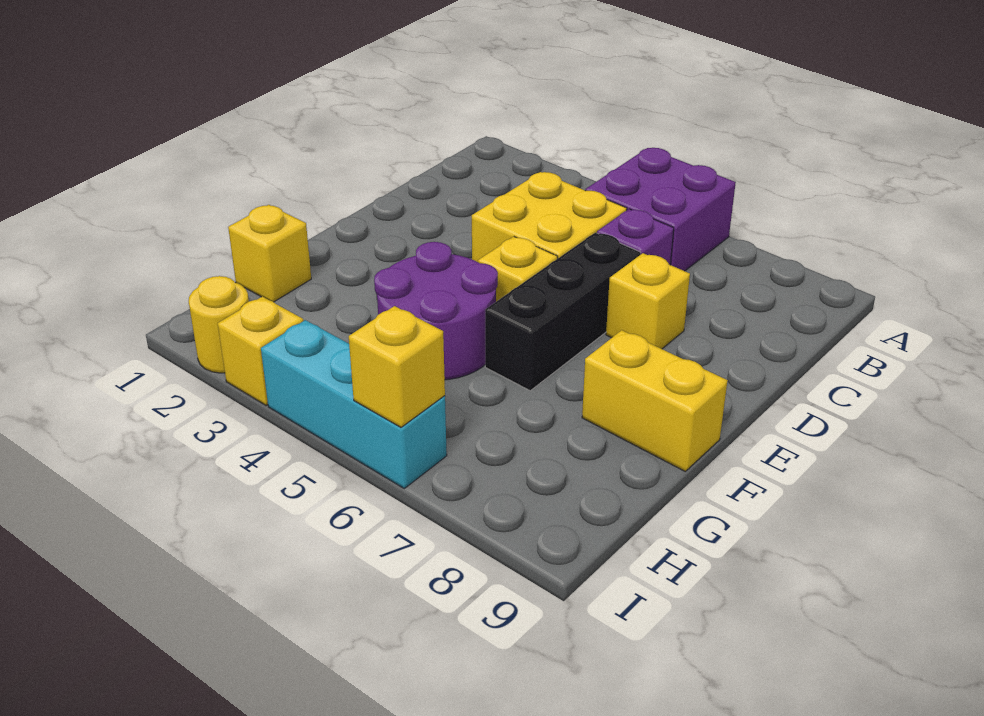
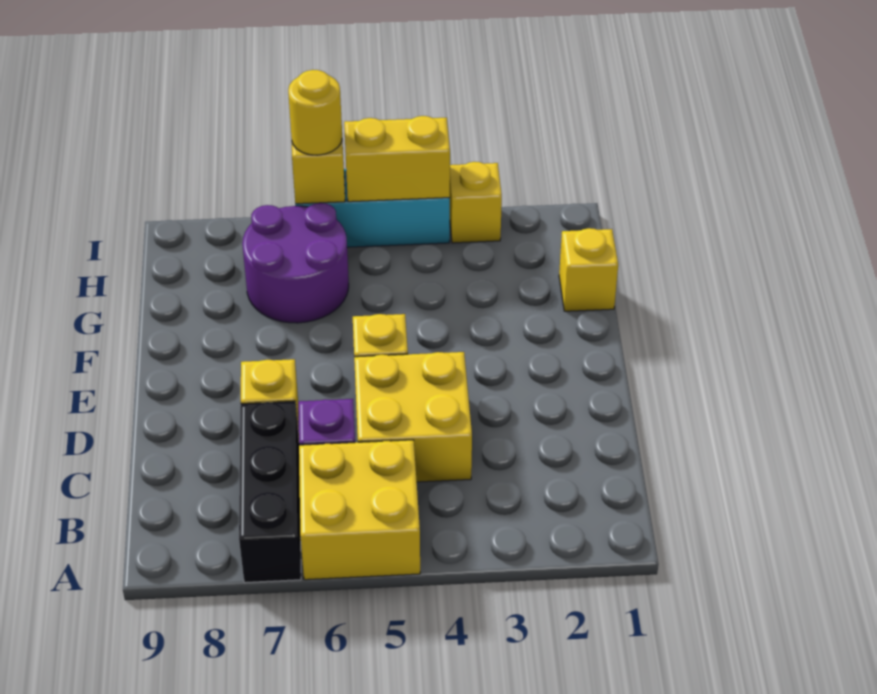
purple 2x2 brick [585,148,736,271] -> yellow 2x2 brick [299,440,420,580]
black 1x3 brick [485,233,641,391] -> black 1x3 brick moved to [239,401,301,583]
purple 2x2 round brick [374,242,498,380] -> purple 2x2 round brick moved to [242,203,349,323]
yellow 1x2 brick [582,330,728,471] -> yellow 1x2 brick moved to [344,116,450,202]
yellow 1x1 round brick [189,276,249,373] -> yellow 1x1 round brick moved to [288,70,342,155]

